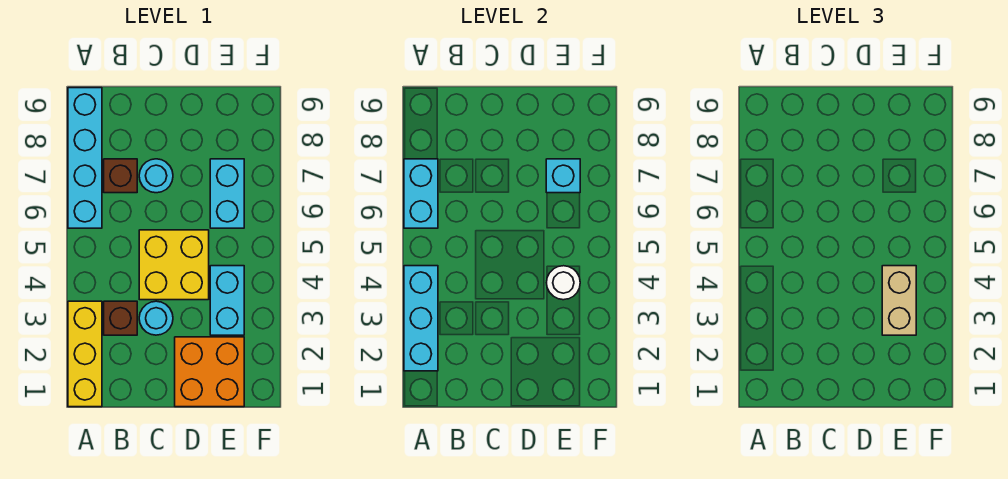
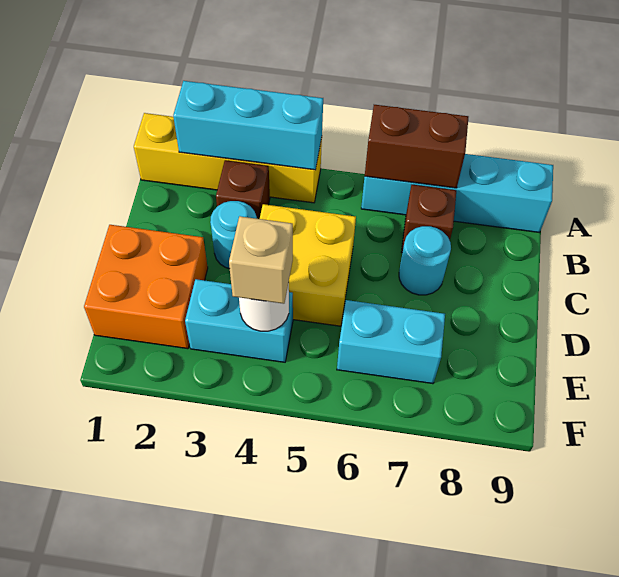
yellow 1x3 brick [68,301,102,407] -> yellow 1x4 brick [134,113,322,203]
cyan 1x2 brick [404,159,438,228] -> brown 1x2 brick [365,105,468,188]
tan 1x2 brick [882,266,916,335] -> tan 1x1 brick [229,216,293,304]
cyan 1x1 brick [546,159,580,193] -> none

